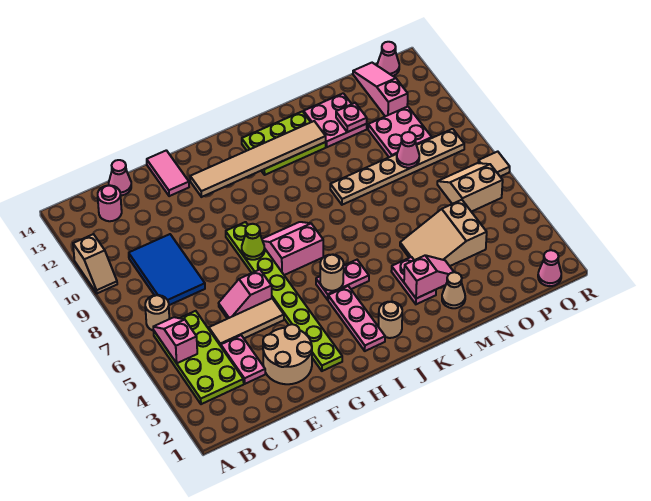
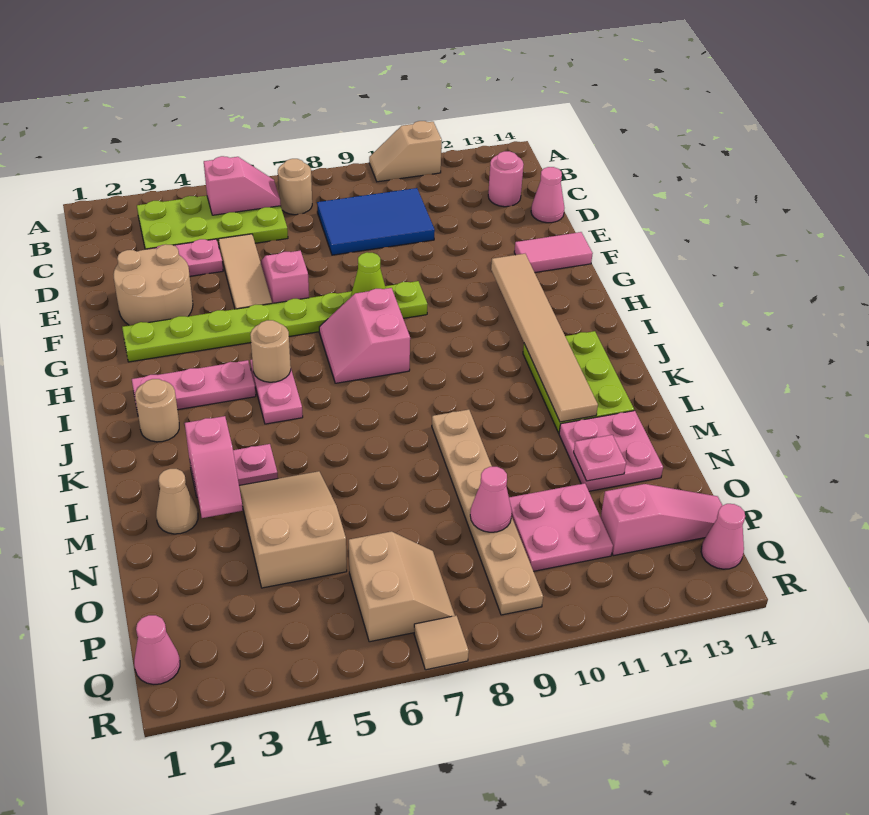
pink 2x2 slope [262,222,323,275] -> pink 2x2 slope turned to [319,288,410,383]

